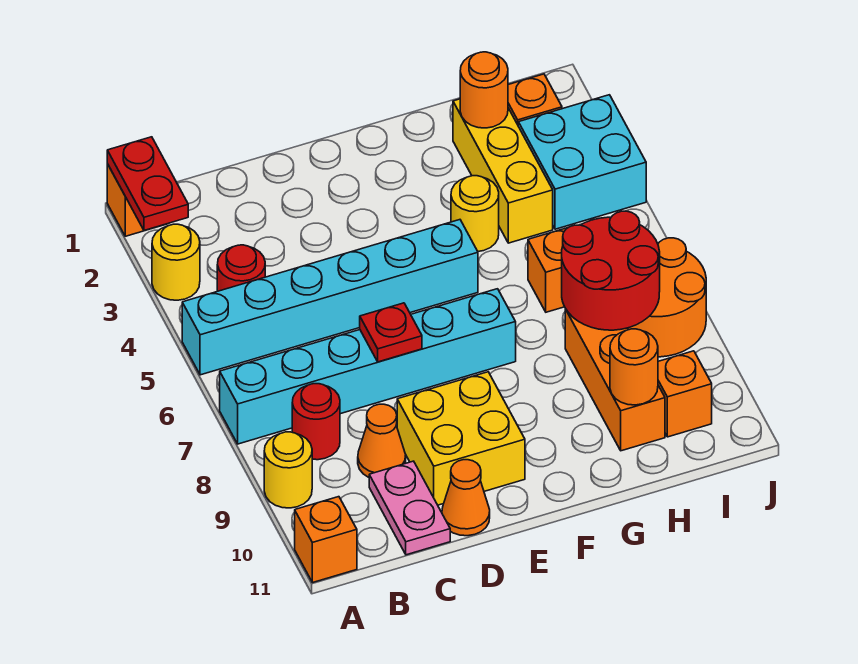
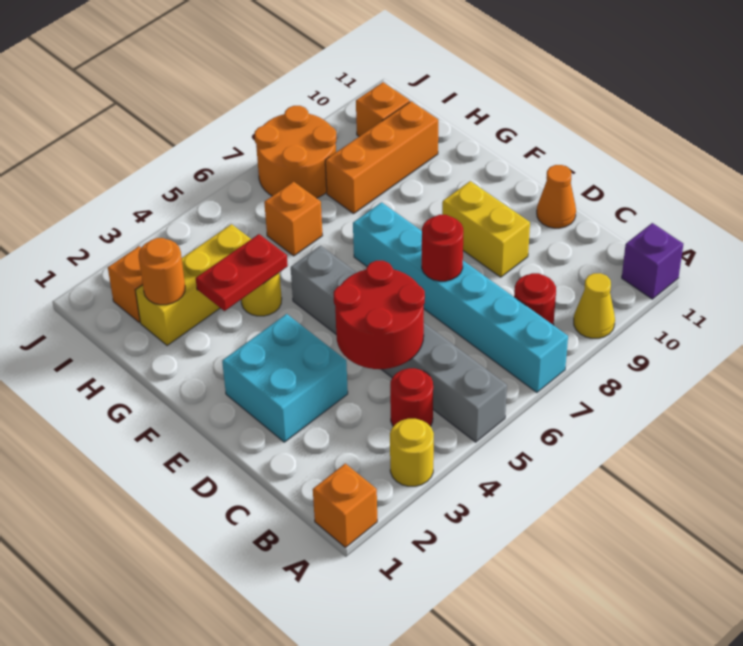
red 1x2 plate [107,137,188,231] -> red 1x2 plate moved to [196,234,288,311]
cyan 1x6 brick [182,220,478,375] -> grey 1x6 brick [291,246,507,442]
yellow 1x1 round brick [264,432,312,508] -> yellow 1x1 cone [574,273,615,338]
orange 1x1 brick [295,497,357,583] -> purple 1x1 brick [622,223,683,299]
orange 1x1 cone [358,404,406,477] -> none
pink 1x2 plate [369,461,450,555] -> none
red 1x1 plate [360,303,422,362] -> red 1x1 round brick [422,215,464,281]
yellow 2x2 brick [397,372,525,505] -> yellow 1x2 brick [442,181,530,277]
red 2x2 round brick [562,211,660,330] -> red 2x2 round brick moved to [334,261,425,369]
orange 1x1 round brick [610,329,658,405] -> none
cyan 2x2 brick [518,95,646,229] -> cyan 2x2 brick moved to [222,314,348,442]

